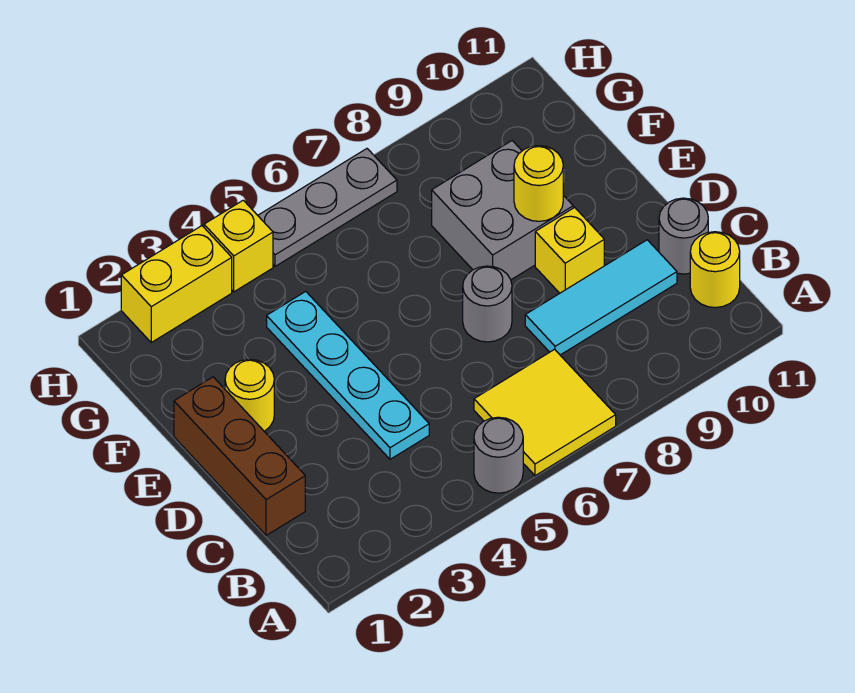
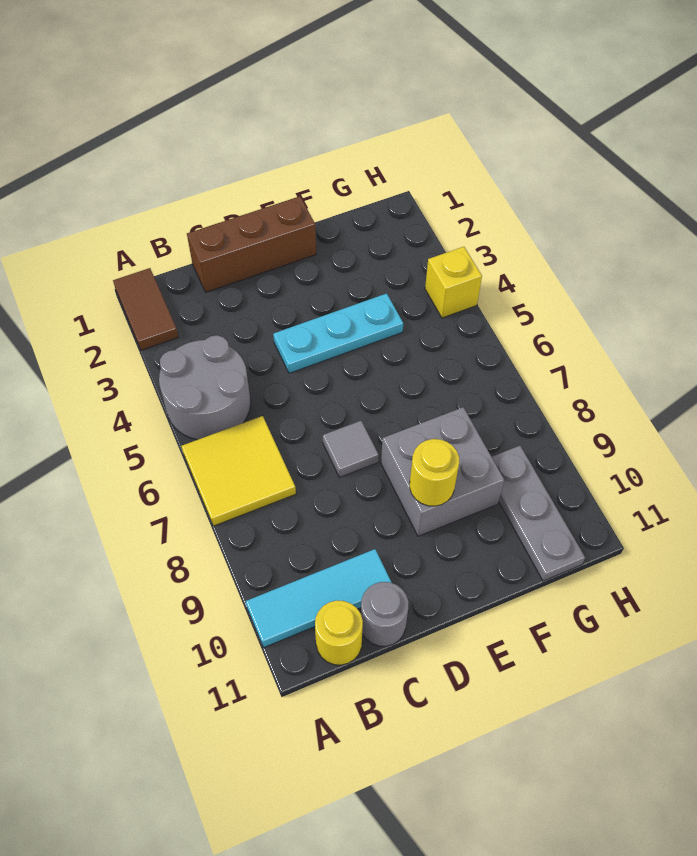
none -> brown 1x2 tile [113,268,178,350]
grey 1x1 round brick [474,417,523,493] -> grey 2x2 round brick [159,335,251,440]
cyan 1x4 plate [267,292,429,459] -> cyan 1x3 plate [273,293,403,373]
cyan 1x3 tile [525,240,677,355] -> cyan 1x3 tile turned to [246,549,392,648]
grey 1x1 round brick [463,266,512,342] -> grey 1x1 tile [323,421,379,477]
yellow 1x1 brick [535,207,604,293] -> none
yellow 1x1 round brick [225,359,274,431] -> none
yellow 1x2 brick [121,226,232,342] -> none
grey 1x3 plate [258,149,397,266] -> grey 1x3 plate moved to [492,446,585,581]

